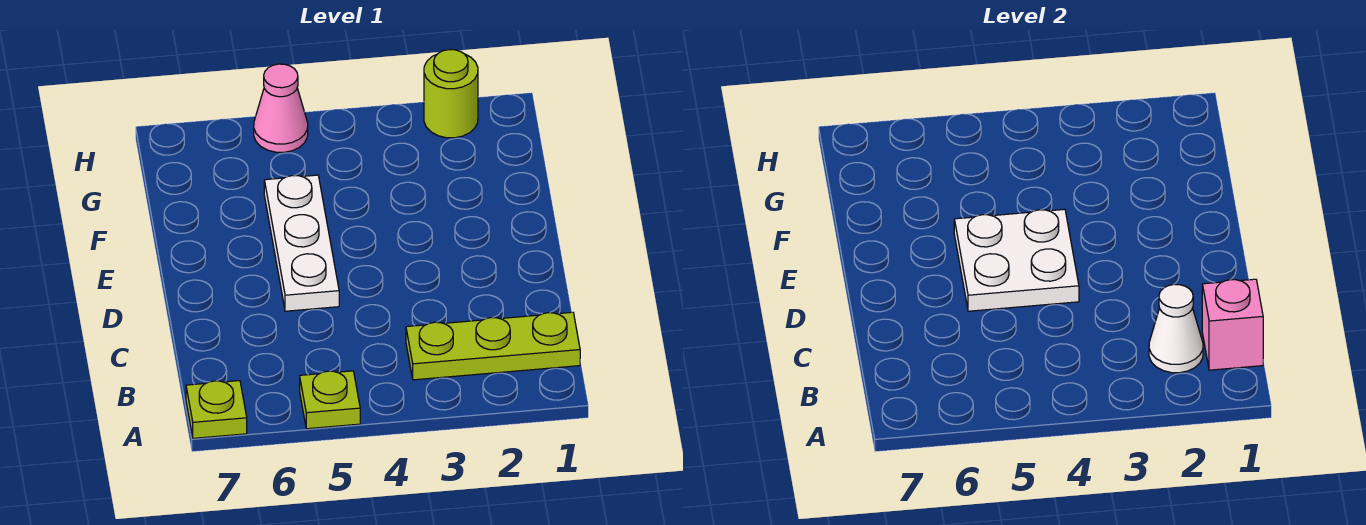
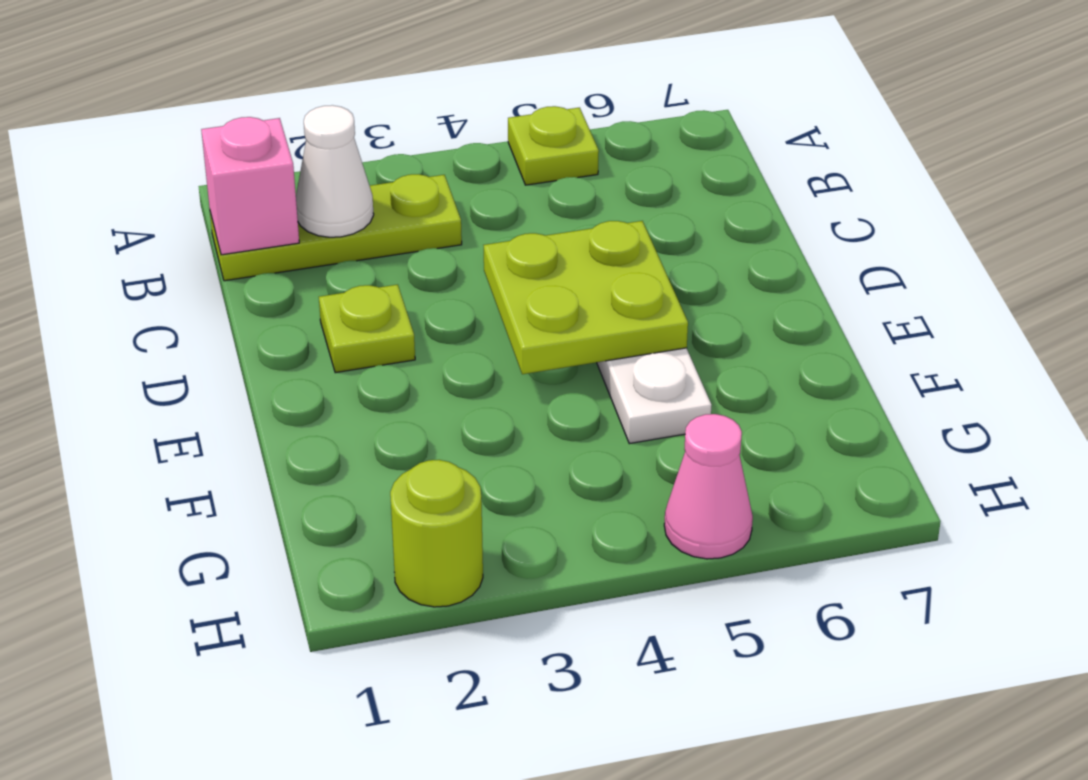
lime 1x1 plate [186,381,247,438] -> lime 1x1 plate moved to [319,285,415,373]
white 2x2 plate [954,209,1079,311] -> lime 2x2 plate [484,221,688,374]

